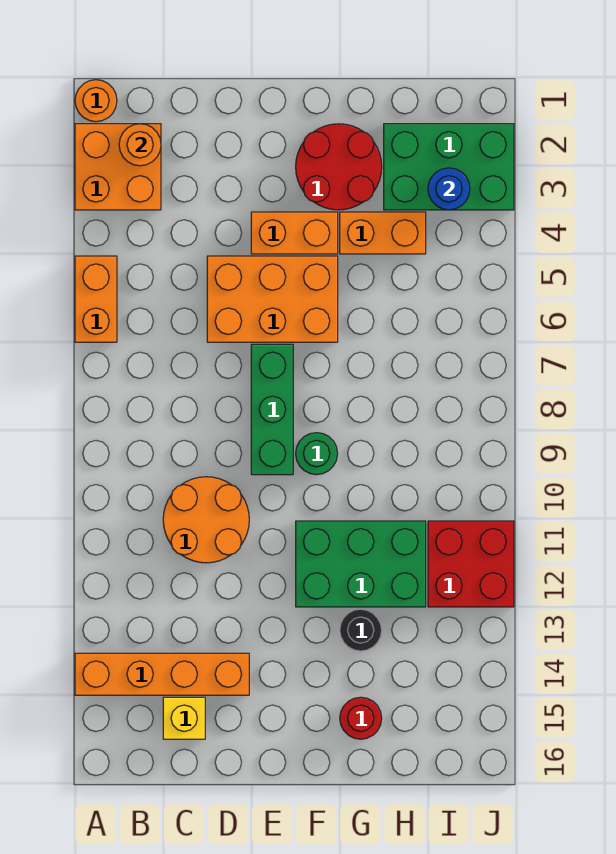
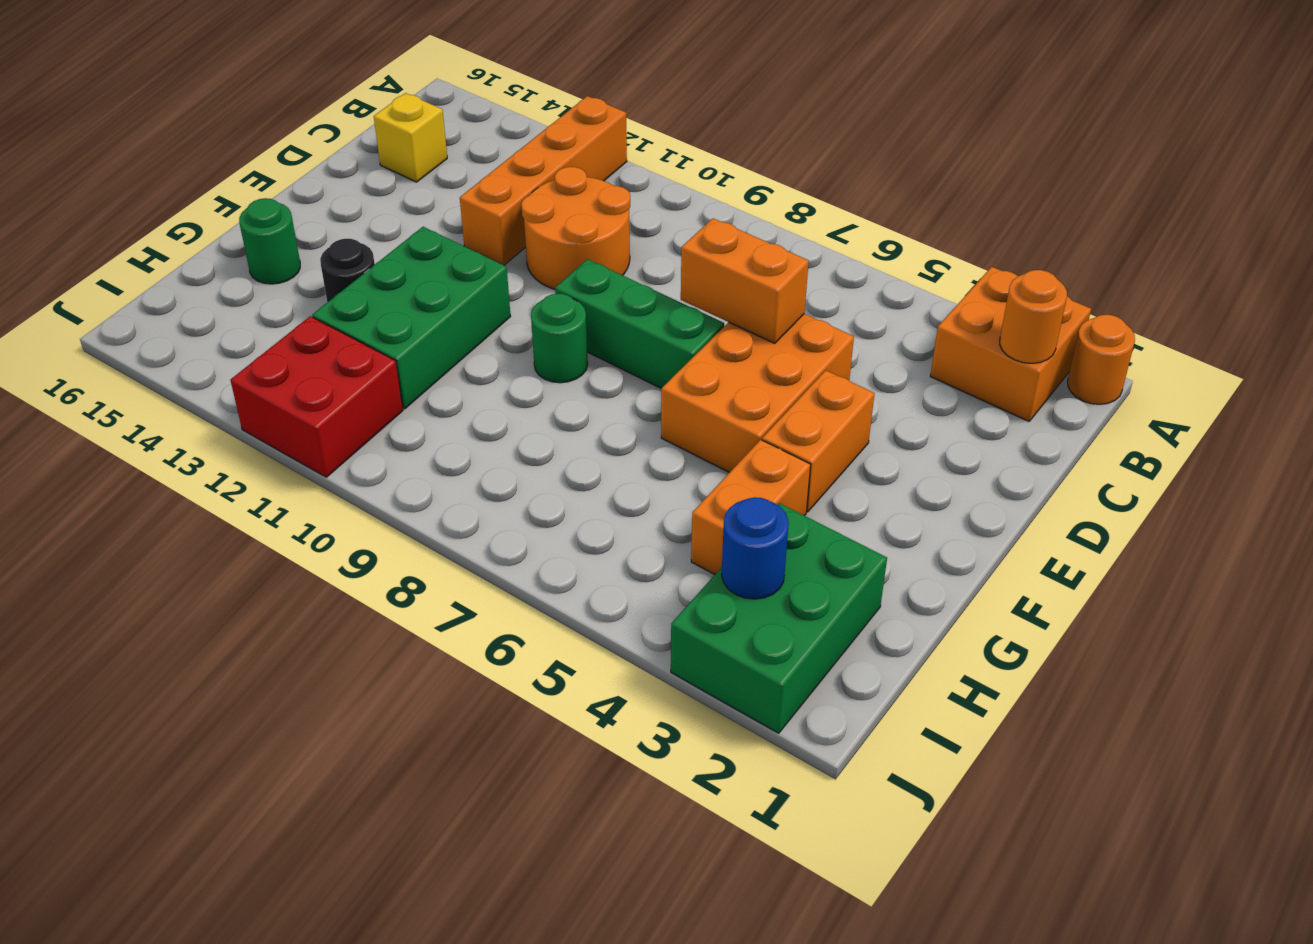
orange 1x2 brick [75,256,117,342] -> orange 1x2 brick moved to [681,218,809,343]
orange 1x4 brick [75,653,249,695] -> orange 1x4 brick moved to [460,96,627,265]
red 2x2 round brick [296,124,382,210] -> none
red 1x1 round brick [340,697,382,739] -> green 1x1 round brick [239,198,300,284]

